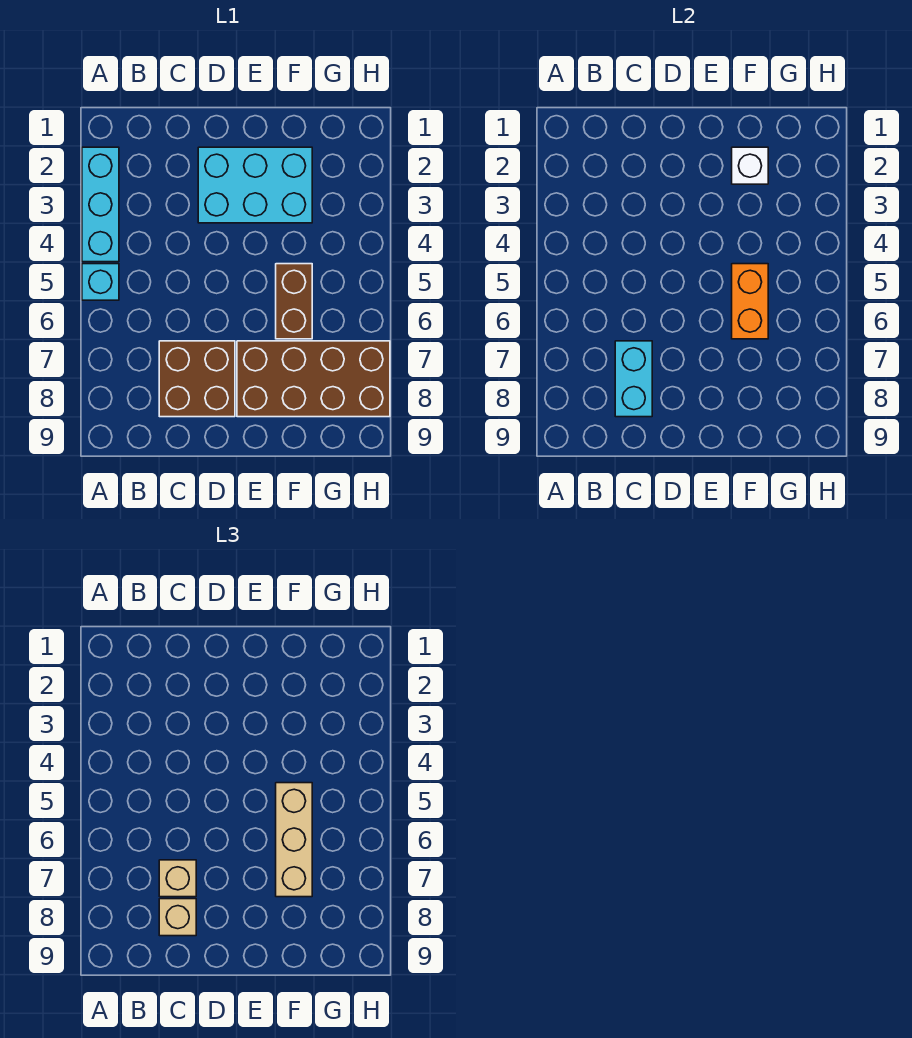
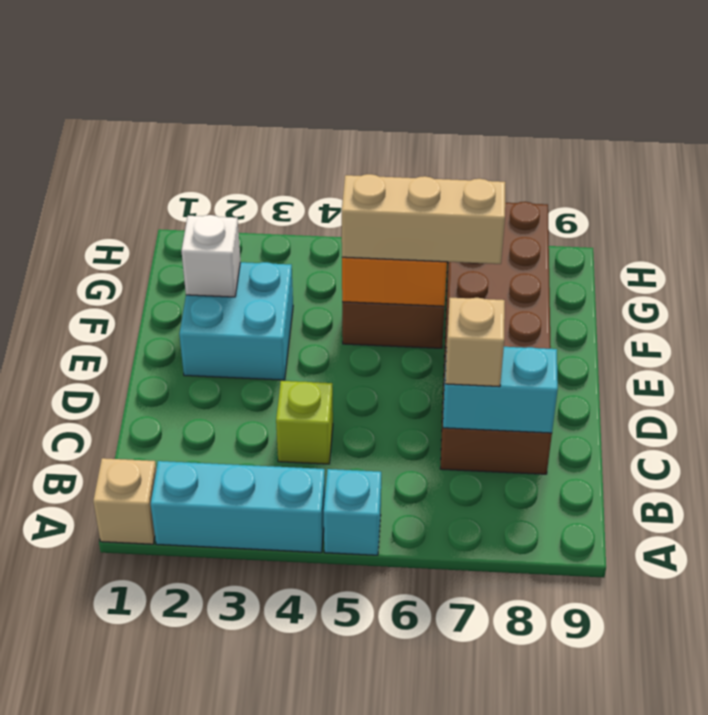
none -> lime 1x1 brick [276,381,333,464]
tan 1x1 brick [159,899,196,936] -> tan 1x1 brick moved to [93,458,156,544]
cyan 2x3 brick [198,147,312,223] -> cyan 2x2 brick [179,262,293,380]

